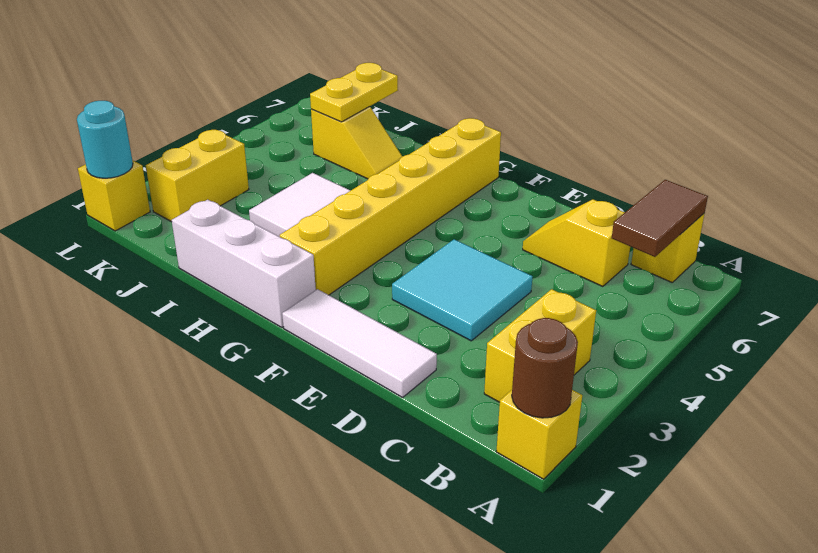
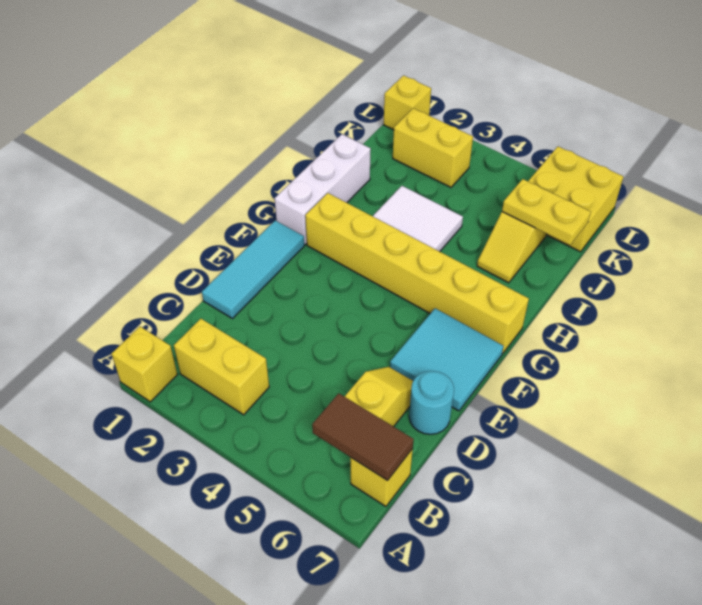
brown 1x1 round brick [512,318,578,418] -> none
white 1x3 tile [282,289,437,397] -> cyan 1x3 tile [202,220,304,319]
cyan 2x2 tile [392,239,533,341] -> cyan 2x2 tile moved to [390,308,503,411]
none -> yellow 2x2 brick [528,147,623,252]
cyan 1x1 round brick [77,101,133,178] -> cyan 1x1 round brick moved to [409,371,454,434]

